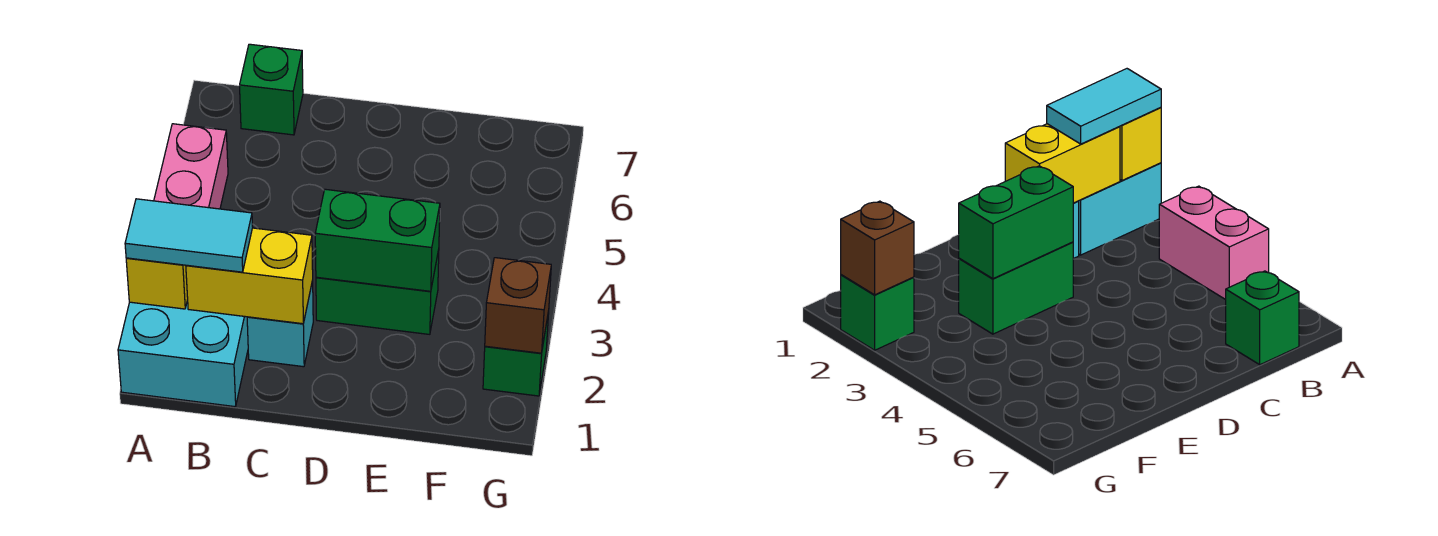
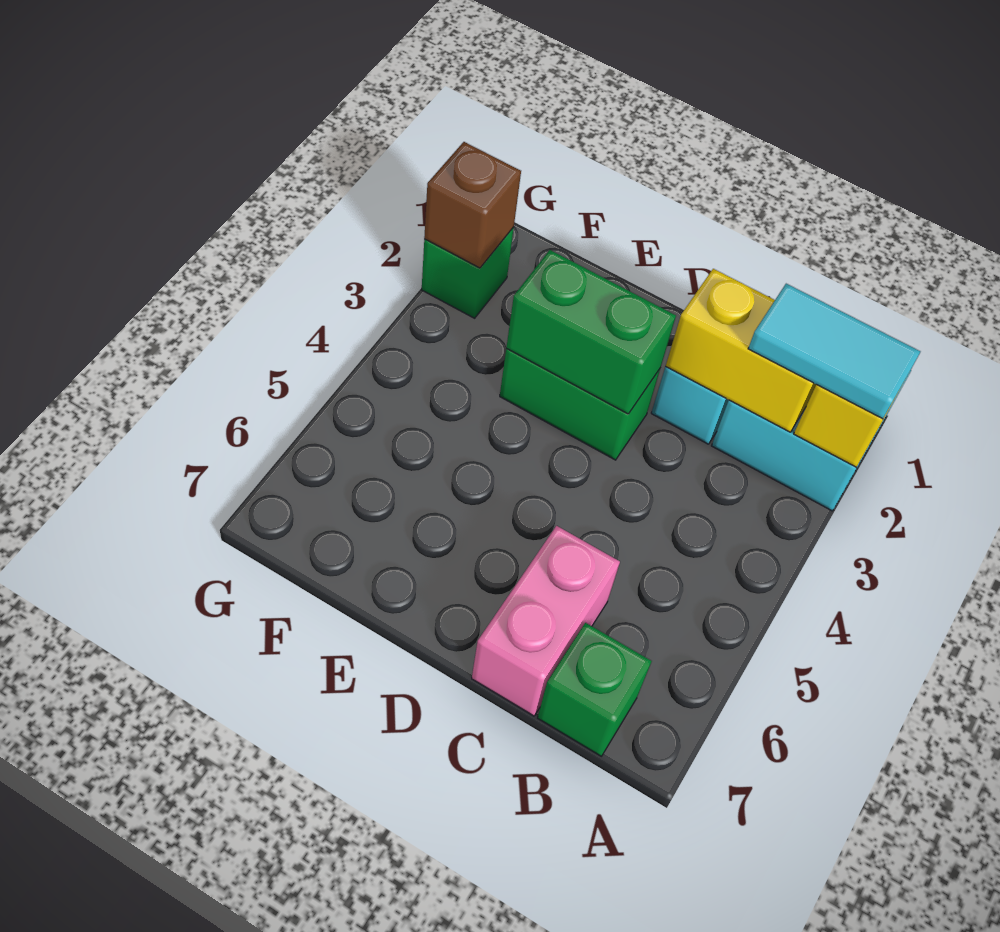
pink 1x2 brick [154,124,228,209] -> pink 1x2 brick moved to [472,526,620,716]

